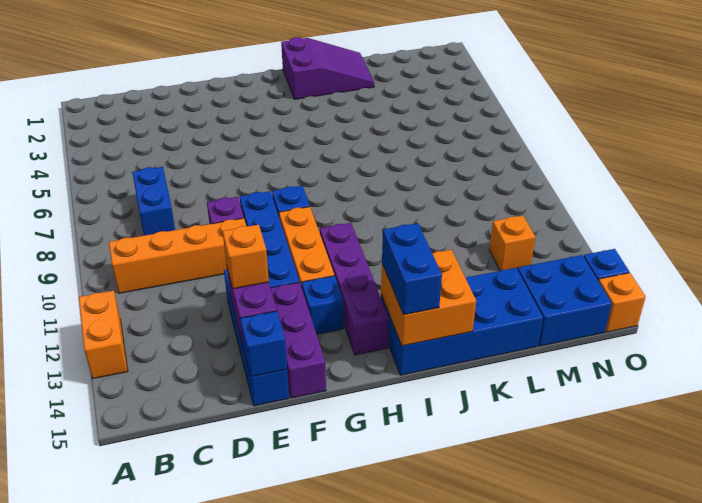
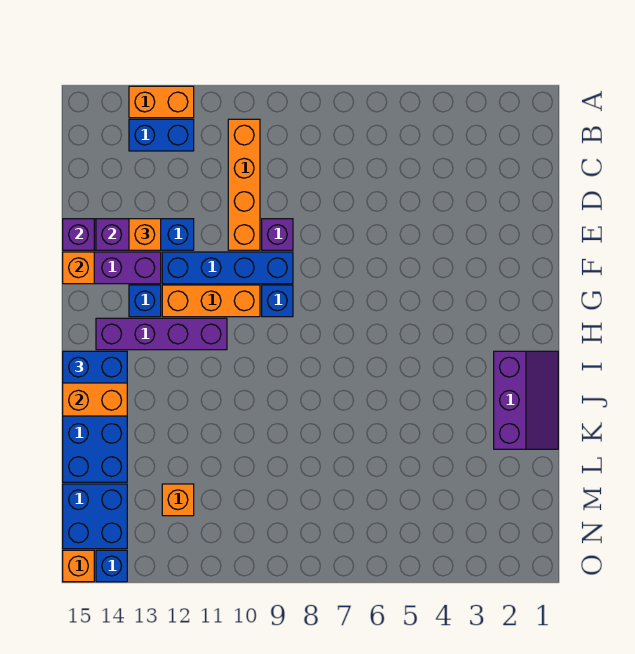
blue 1x2 brick [132,167,175,236] -> blue 1x2 brick moved to [129,119,194,151]
blue 1x1 brick [240,311,287,377] -> purple 1x1 brick [63,219,94,250]
none -> orange 1x1 brick [63,252,94,284]
purple 2x3 slope [281,37,374,99] -> purple 2x3 slope turned to [494,351,558,449]

